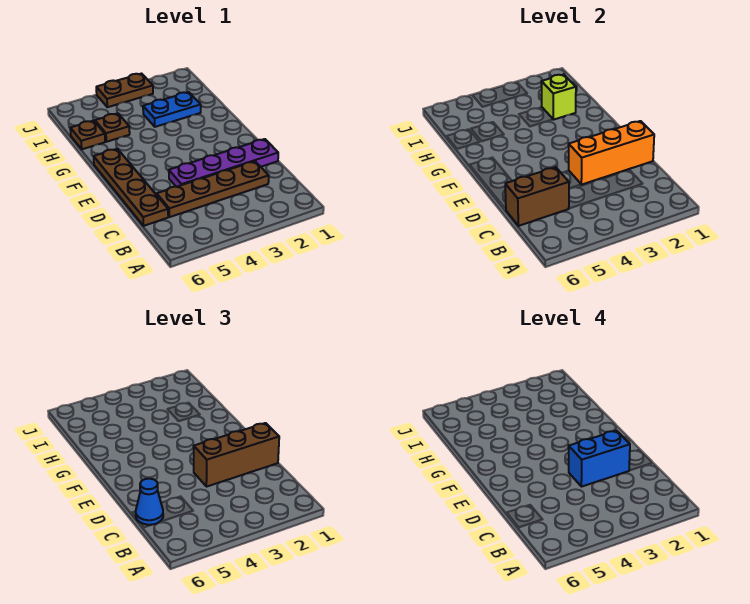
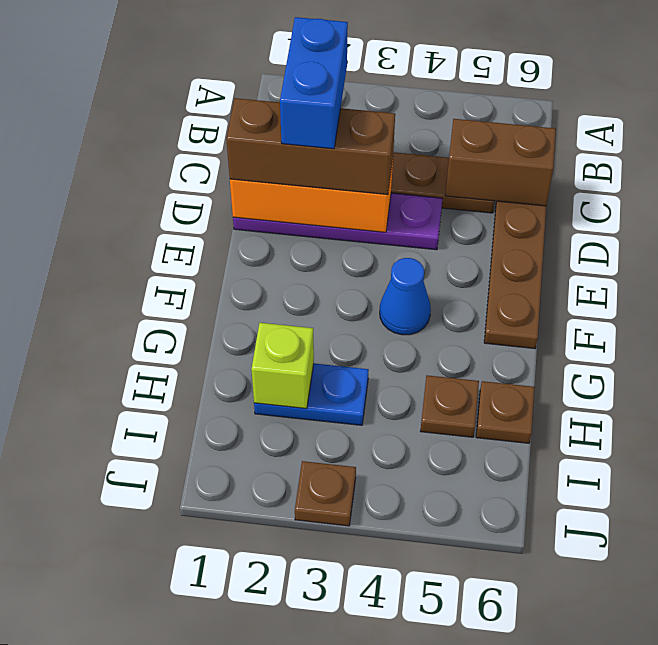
blue 1x1 cone [136,479,163,525] -> blue 1x1 cone moved to [380,258,431,335]
blue 1x2 brick [569,431,630,487] -> blue 1x2 brick turned to [280,17,348,149]
brown 1x2 plate [96,74,153,107] -> brown 1x1 plate [295,461,356,526]

